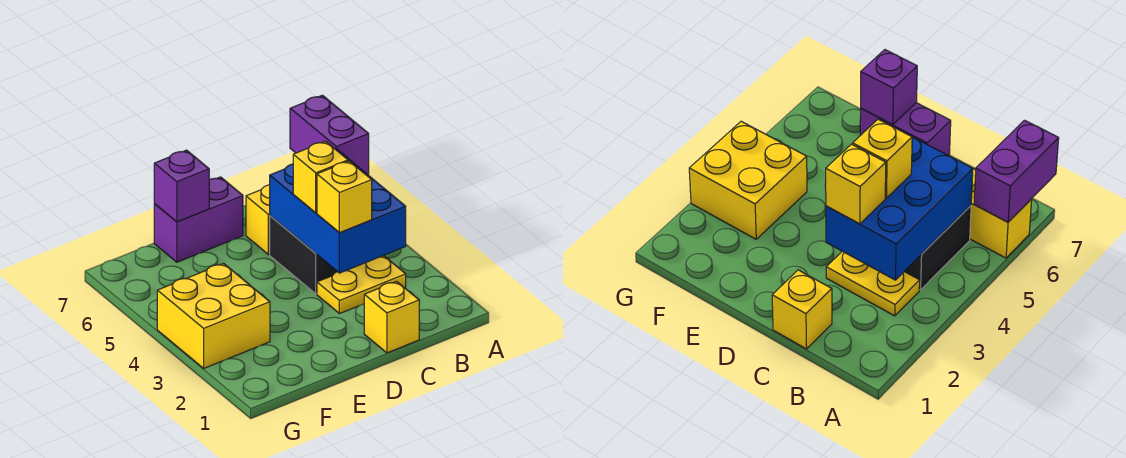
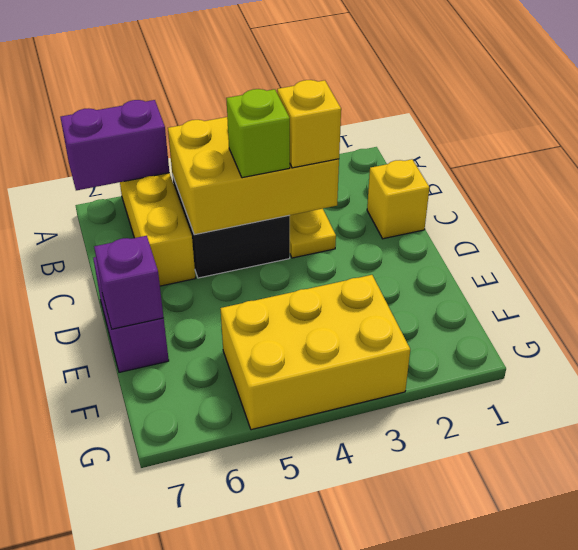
blue 2x3 brick [270,148,406,273] -> yellow 2x3 brick [168,117,339,235]
yellow 1x1 brick [293,141,348,213] -> lime 1x1 brick [226,89,290,178]
yellow 2x2 brick [157,263,270,368] -> yellow 2x3 brick [220,275,410,430]

